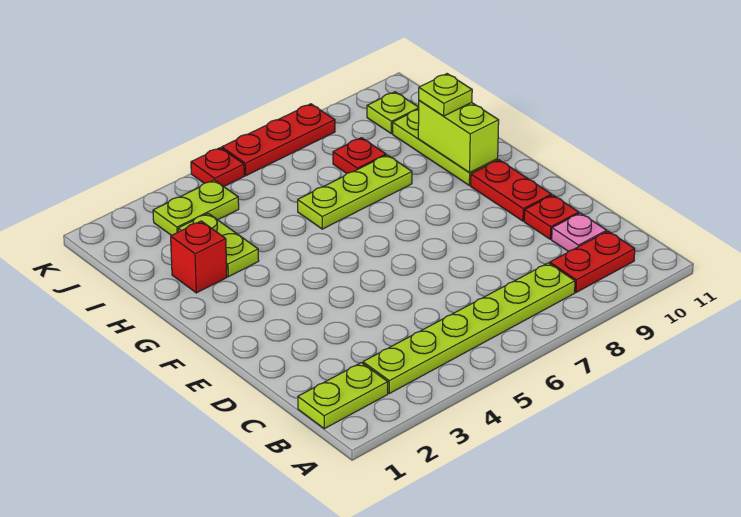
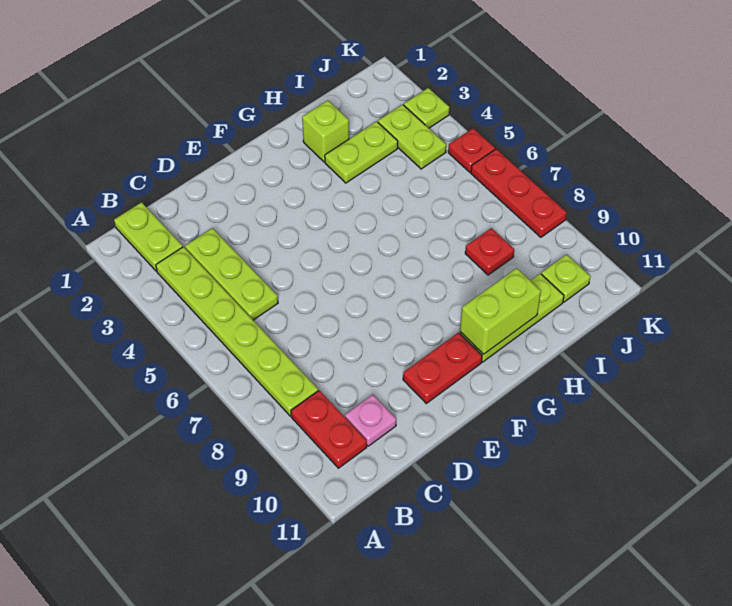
red 1x1 plate [524,195,579,239] -> none
red 1x1 brick [171,221,227,293] -> lime 1x1 brick [302,100,349,162]
lime 1x3 plate [298,155,412,229] -> lime 1x3 plate moved to [185,228,278,320]
lime 1x1 plate [419,74,472,116] -> lime 1x1 plate moved to [404,88,449,128]

